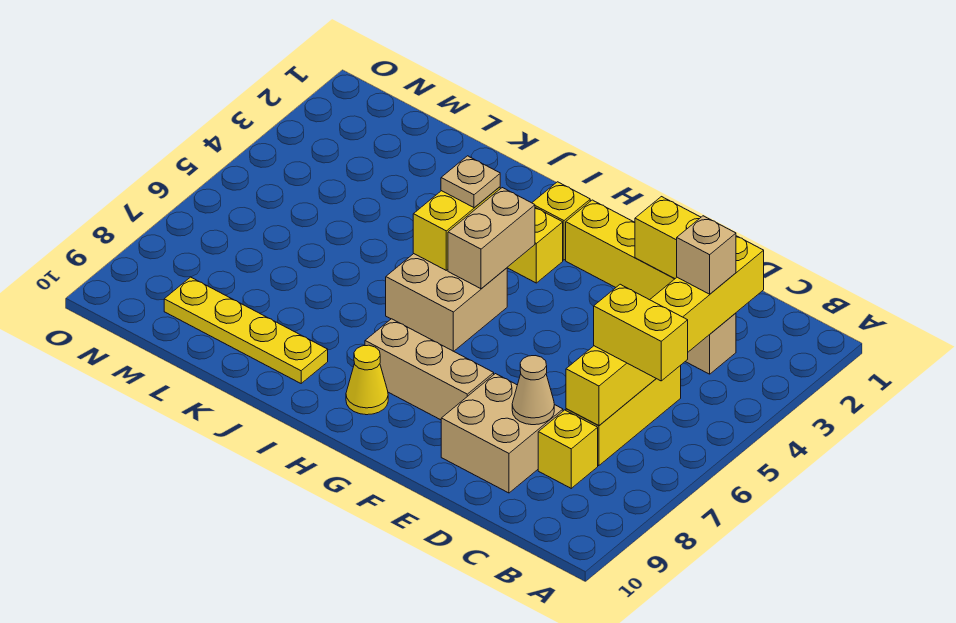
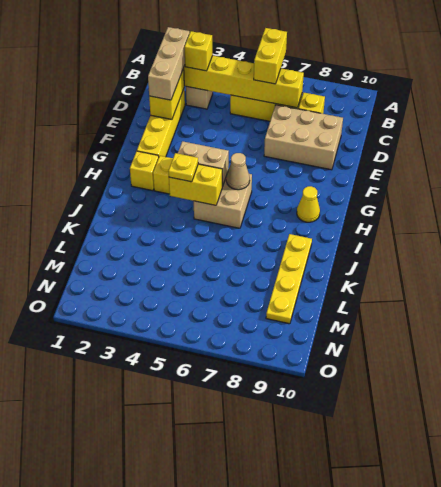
tan 1x1 brick [677,216,736,294] -> yellow 1x1 brick [185,31,213,71]
tan 2x2 brick [441,374,563,493] -> tan 2x3 brick [264,105,343,170]
tan 1x1 cone [512,356,554,425] -> tan 1x1 cone moved to [226,153,250,190]
tan 1x3 brick [365,319,494,420] -> tan 1x3 brick moved to [148,27,190,100]
tan 1x1 plate [441,156,500,208] -> yellow 1x1 plate [168,153,198,182]

